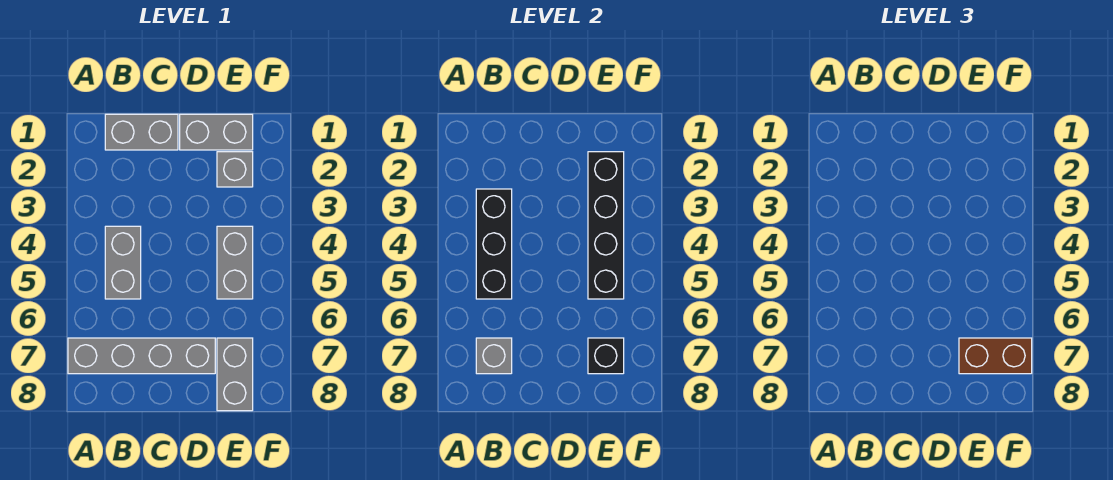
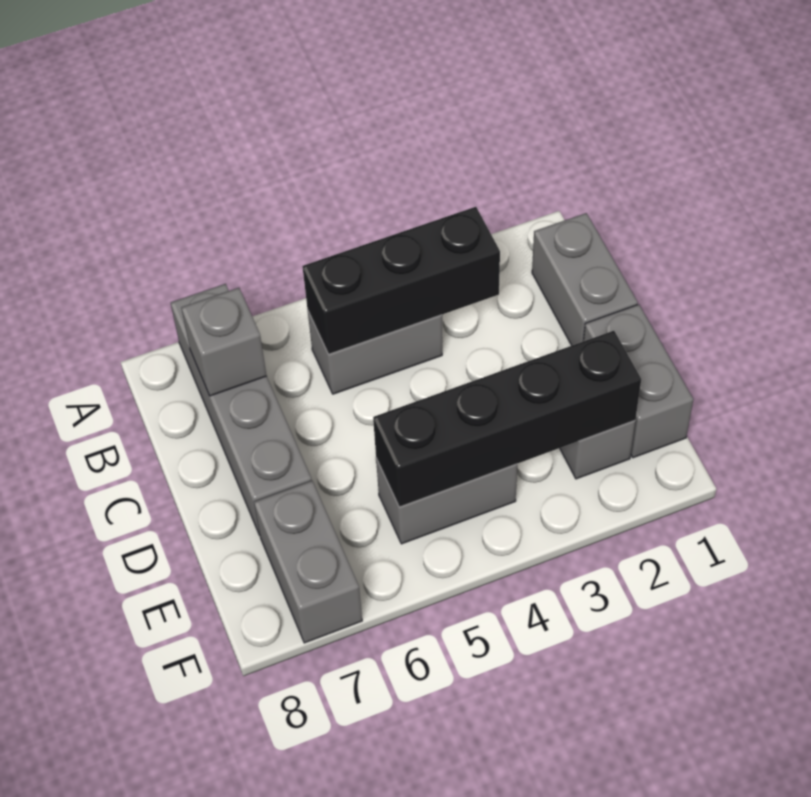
grey 1x2 brick [217,338,253,411] -> grey 1x2 brick turned to [254,481,362,643]
black 1x1 brick [588,338,624,374] -> none
brown 1x2 brick [959,338,1032,374] -> none

